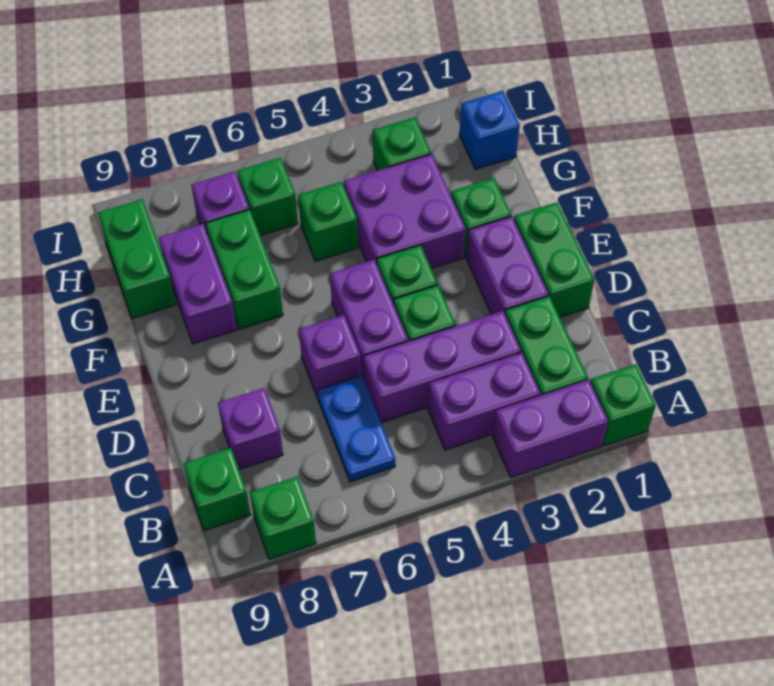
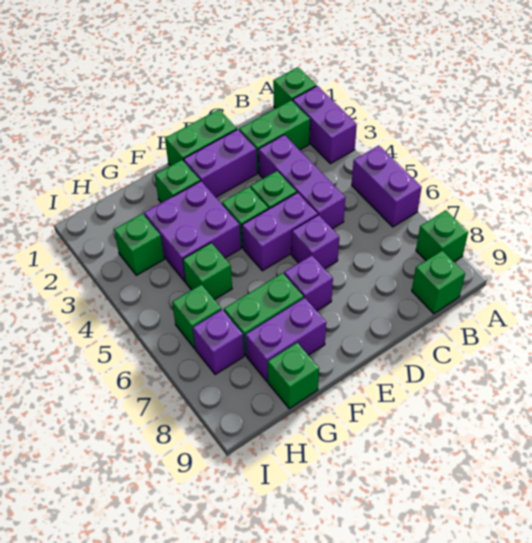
purple 1x2 brick [428,353,540,450] -> purple 1x2 brick moved to [352,146,422,227]
blue 1x2 plate [317,375,395,482] -> none
purple 1x1 brick [218,388,283,470] -> purple 1x1 brick moved to [284,255,333,311]
green 1x2 brick [98,199,176,319] -> green 1x1 brick [268,343,319,409]
blue 1x1 brick [459,91,520,169] -> none

